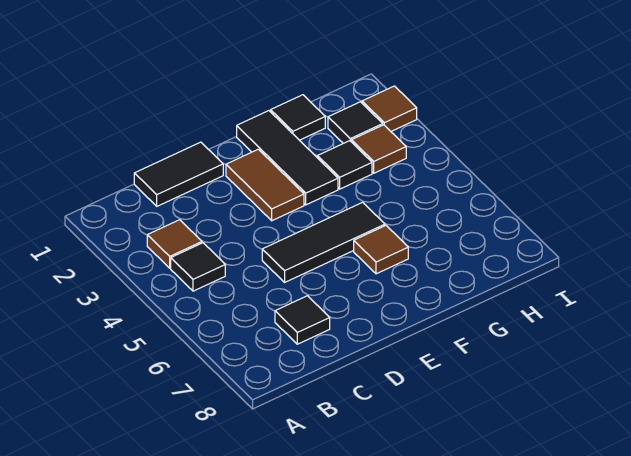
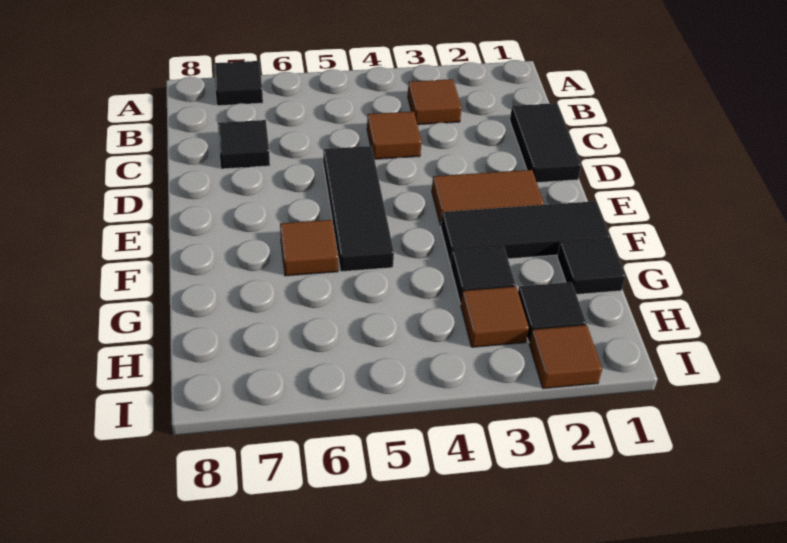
black 1x1 tile [171,243,225,291] -> black 1x1 tile moved to [214,61,263,106]
none -> brown 1x1 tile [367,111,422,159]

